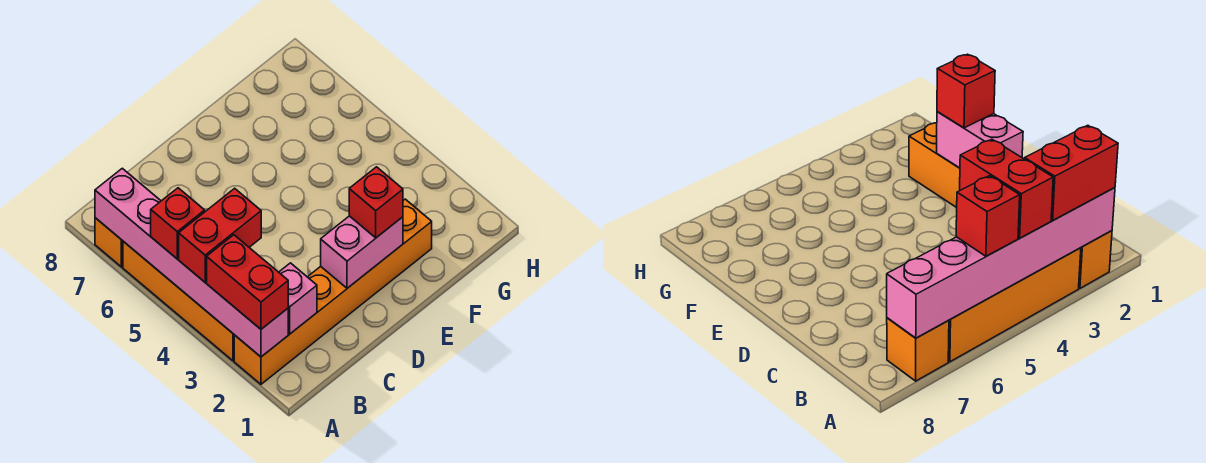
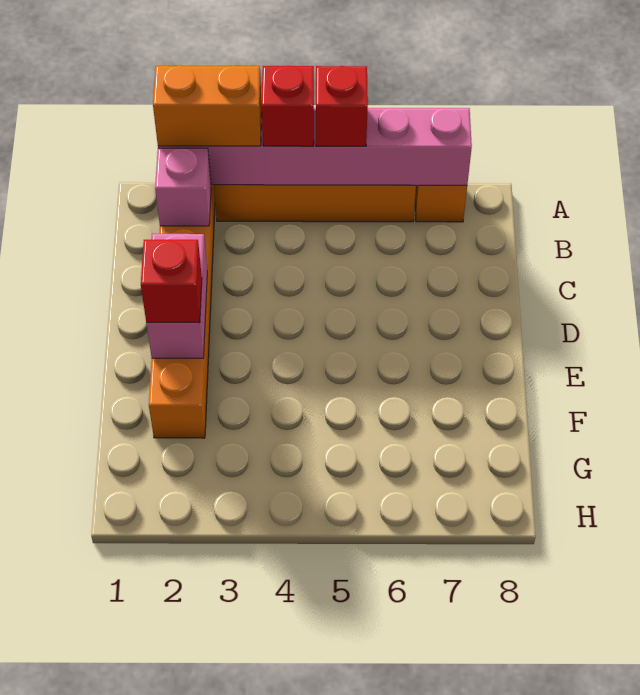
red 1x2 brick [207,235,288,329] -> orange 1x2 brick [153,65,262,146]
red 1x2 brick [179,188,261,282] -> red 1x1 brick [262,66,314,146]

